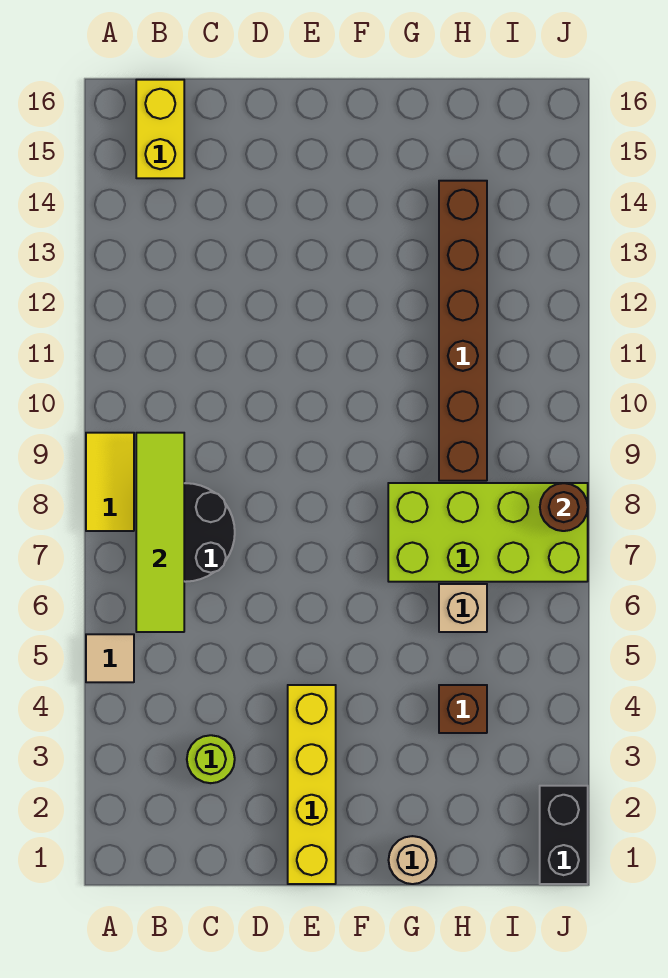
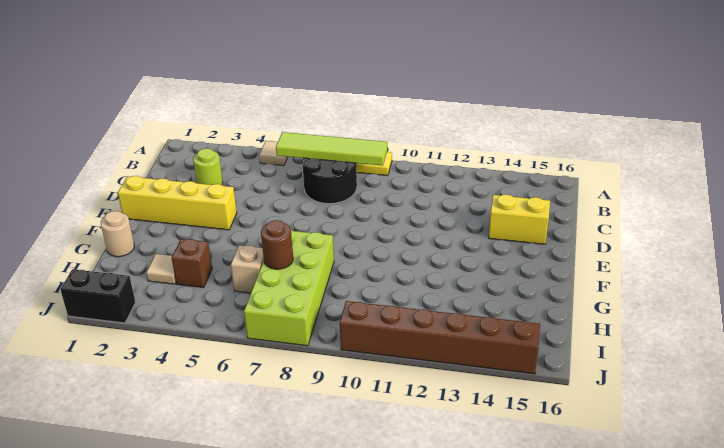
yellow 1x2 brick [136,80,184,178] -> yellow 1x2 brick moved to [489,194,550,244]
none -> tan 1x1 tile [146,254,176,284]
brown 1x6 brick [439,181,487,481] -> brown 1x6 brick moved to [340,301,540,374]
brown 1x1 round brick [540,483,588,531] -> brown 1x1 round brick moved to [261,220,293,269]

